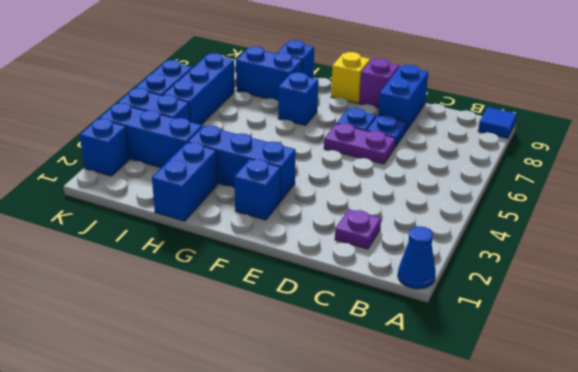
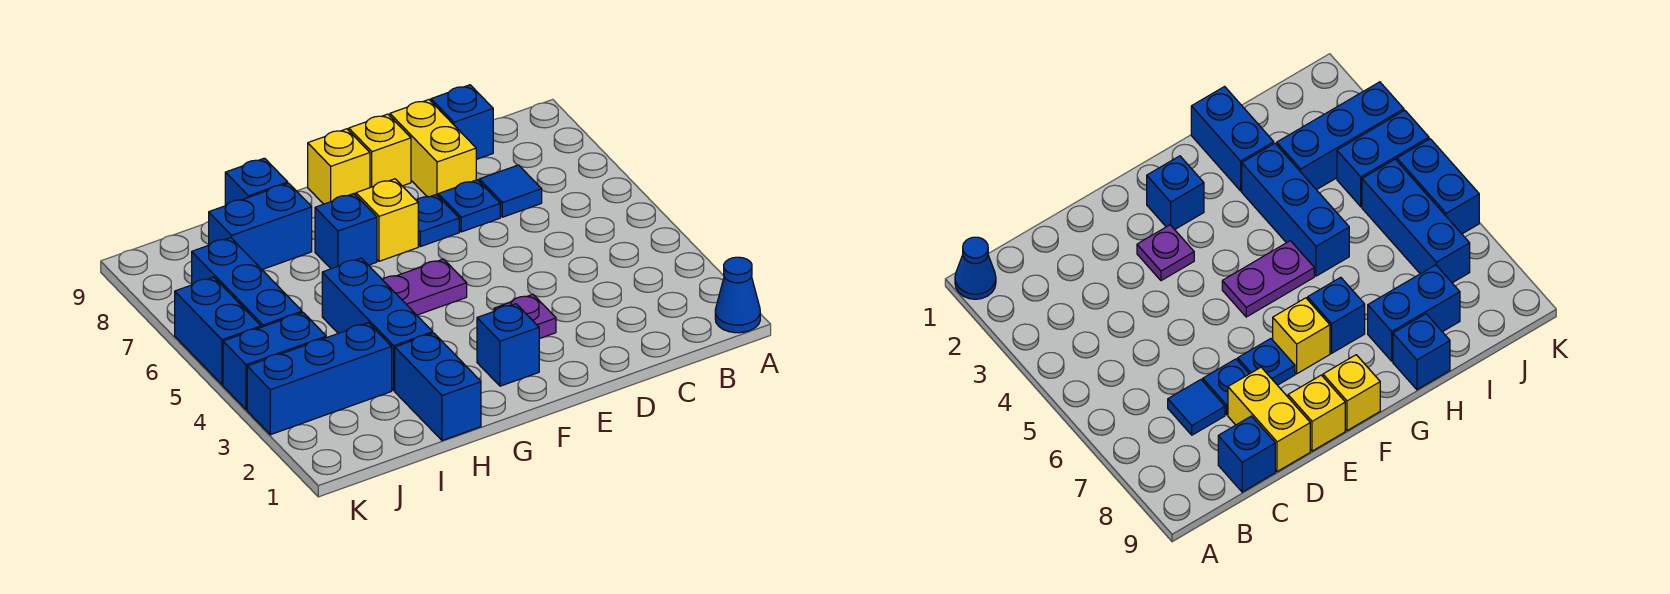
blue 1x1 tile [478,107,517,138] -> blue 1x1 tile moved to [479,165,542,217]
purple 1x1 plate [335,209,381,249] -> purple 1x1 plate moved to [494,294,556,339]
purple 1x2 plate [324,123,396,164] -> purple 1x2 plate moved to [383,259,467,315]
blue 1x2 brick [378,65,428,131] -> yellow 1x2 brick [390,100,476,197]
purple 1x1 brick [359,58,399,108] -> yellow 1x1 brick [349,114,411,188]
blue 1x3 brick [188,126,296,201] -> blue 1x3 brick turned to [322,258,433,390]
none -> yellow 1x1 brick [356,179,418,261]
blue 1x1 brick [80,119,129,176] -> blue 1x1 brick moved to [431,85,493,159]

